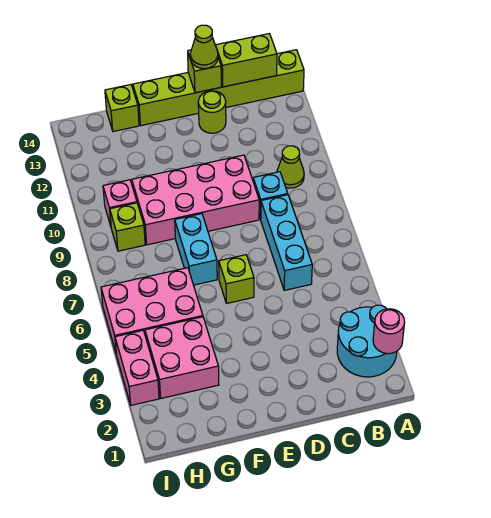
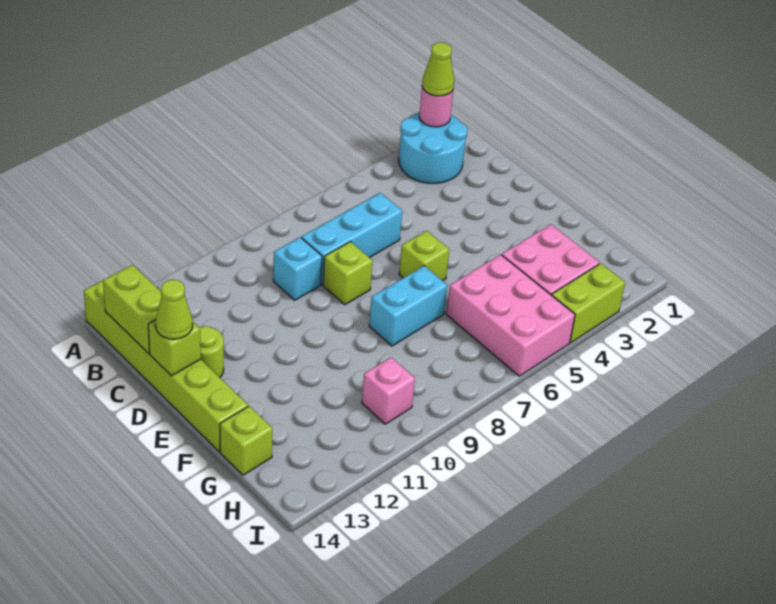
lime 1x1 cone [277,146,304,188] -> lime 1x1 cone moved to [422,42,454,96]
pink 2x4 brick [132,155,259,245] -> none
lime 1x1 brick [110,203,145,251] -> lime 1x1 brick moved to [323,242,373,305]
pink 1x2 brick [115,330,159,405] -> lime 1x2 brick [552,263,625,343]

